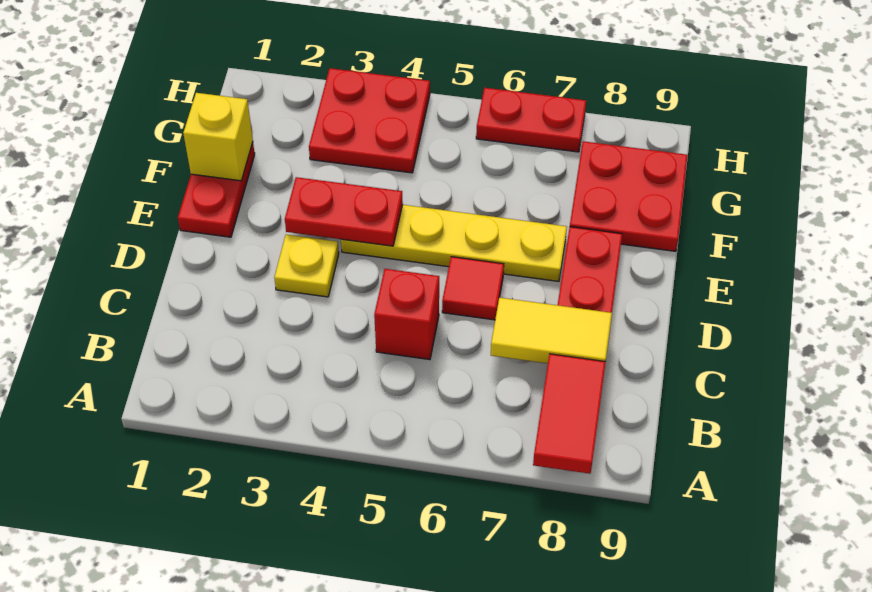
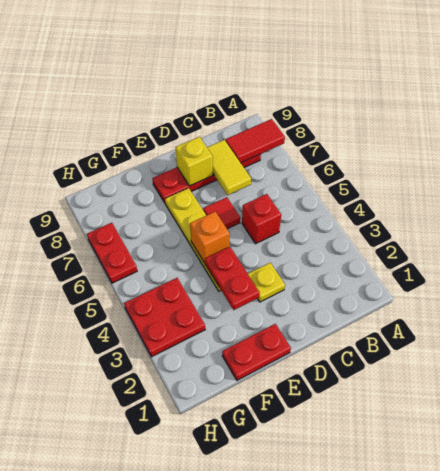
none -> orange 1x1 brick [190,211,230,263]
yellow 1x1 brick [183,93,253,181] -> yellow 1x1 brick moved to [176,137,213,186]
red 2x2 plate [570,141,688,251] -> none

